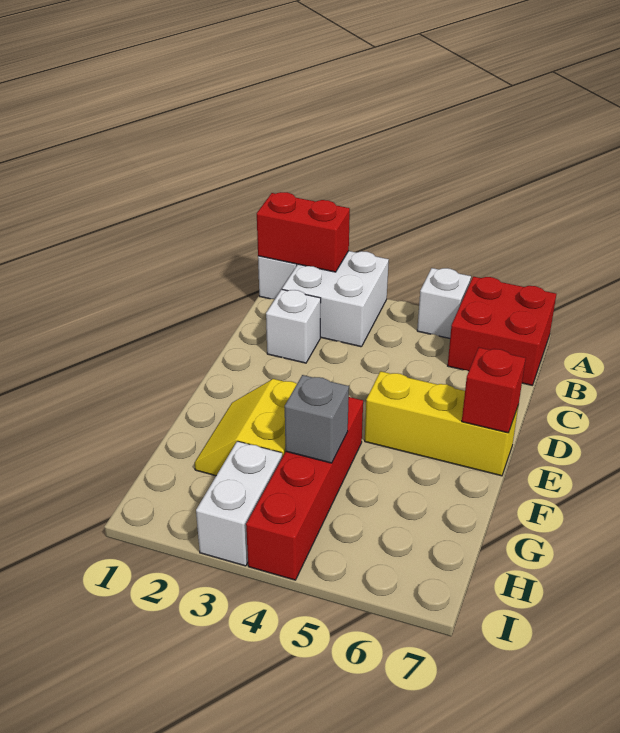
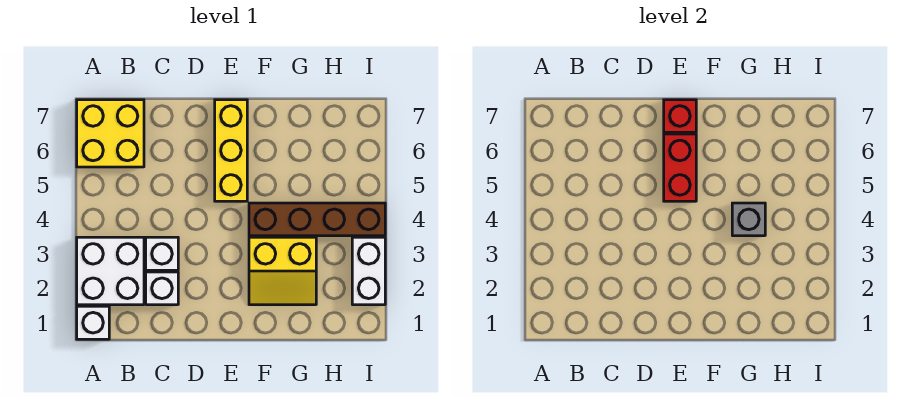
red 1x2 brick [257,192,350,272] -> red 1x2 brick moved to [664,134,696,201]
white 1x1 brick [417,268,471,338] -> white 1x1 brick moved to [146,237,178,270]
red 2x2 brick [448,277,556,385] -> yellow 2x2 brick [77,100,144,167]
red 1x4 brick [246,397,363,580] -> brown 1x4 brick [249,203,385,236]
white 1x2 brick [196,441,282,566] -> white 1x2 brick turned to [352,237,385,305]

